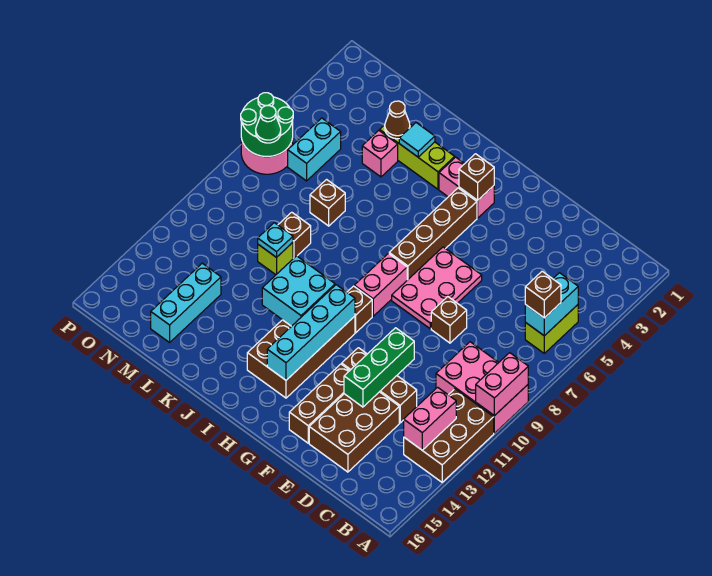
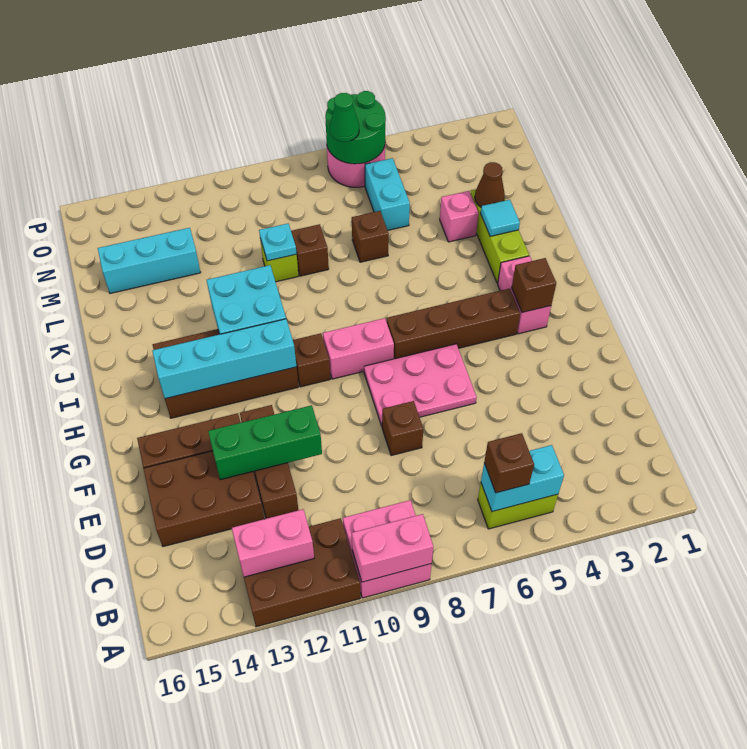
pink 2x3 brick [436,342,528,433] -> pink 2x2 brick [343,500,432,598]
cyan 1x2 brick [288,118,341,181] -> cyan 1x2 brick turned to [365,158,410,230]

